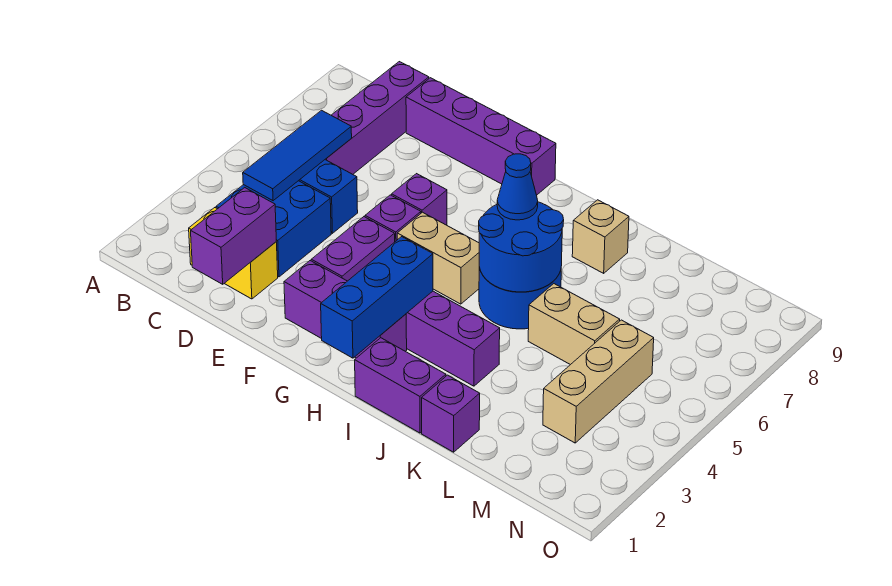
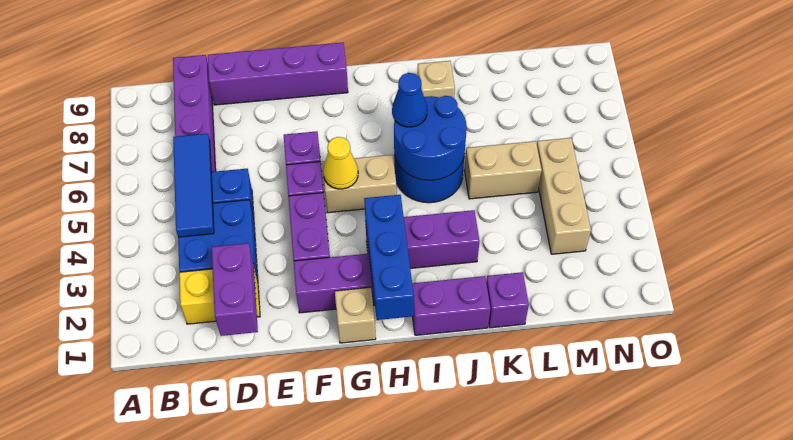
none -> tan 1x1 brick [335,287,376,343]
none -> yellow 1x1 cone [323,137,358,189]

